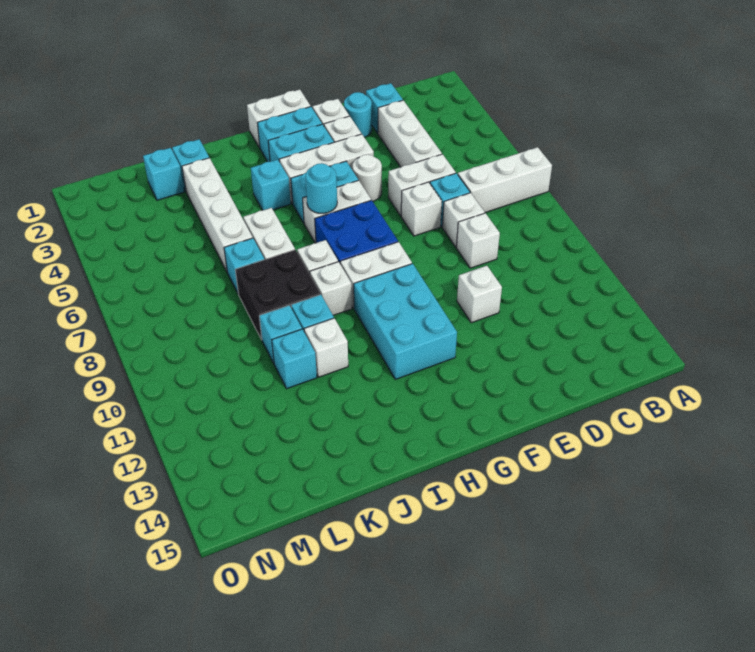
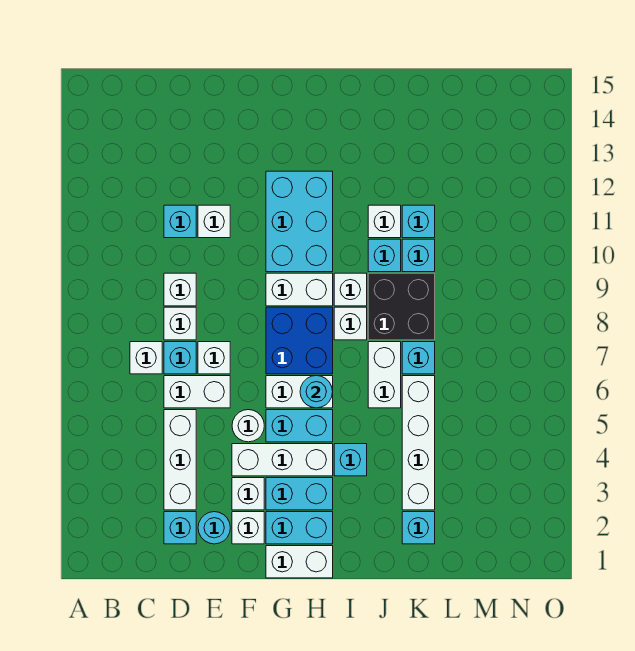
white 1x3 brick [458,147,552,212] -> white 1x1 brick [130,342,162,374]
cyan 1x1 brick [143,148,184,200] -> cyan 1x1 brick moved to [164,205,196,238]

